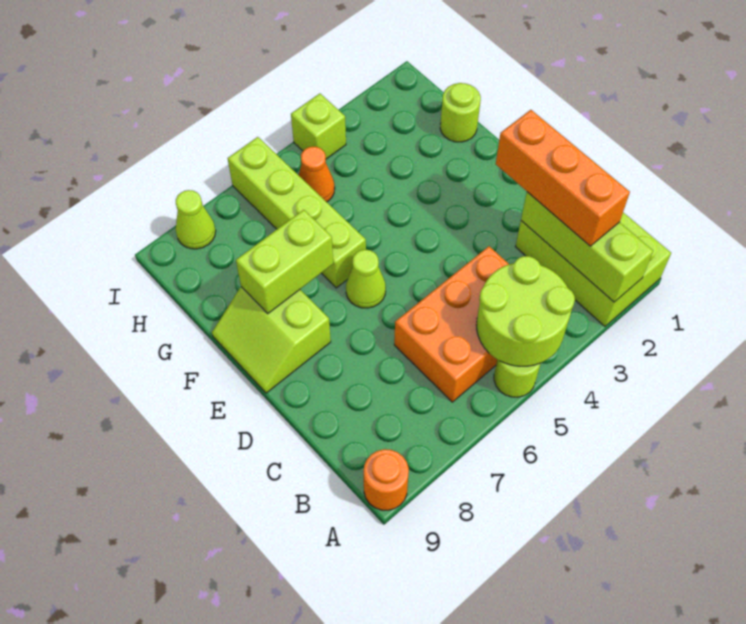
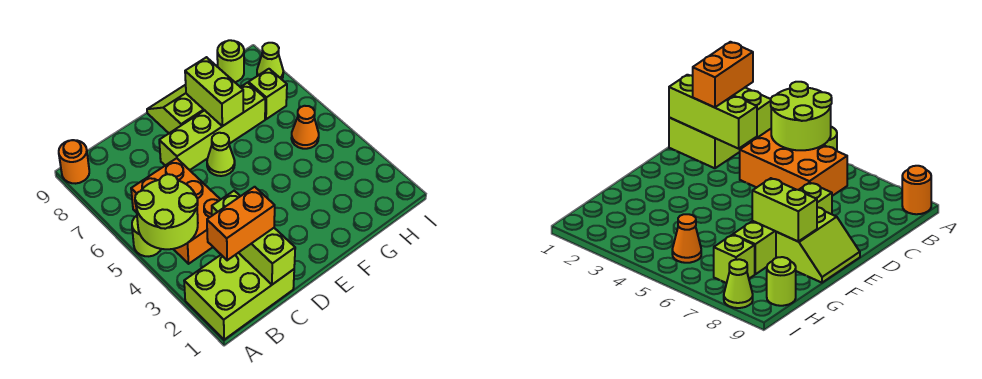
lime 1x3 brick [521,192,653,302] -> lime 1x3 brick turned to [212,191,295,285]
orange 1x3 brick [496,110,630,246] -> orange 1x2 brick [207,187,275,260]
lime 1x4 brick [228,137,366,288] -> lime 1x4 brick moved to [159,83,265,170]
lime 1x1 round brick [440,83,481,142] -> lime 1x1 round brick moved to [217,40,244,82]
lime 1x1 brick [291,94,346,159] -> lime 1x1 brick moved to [249,69,287,119]

